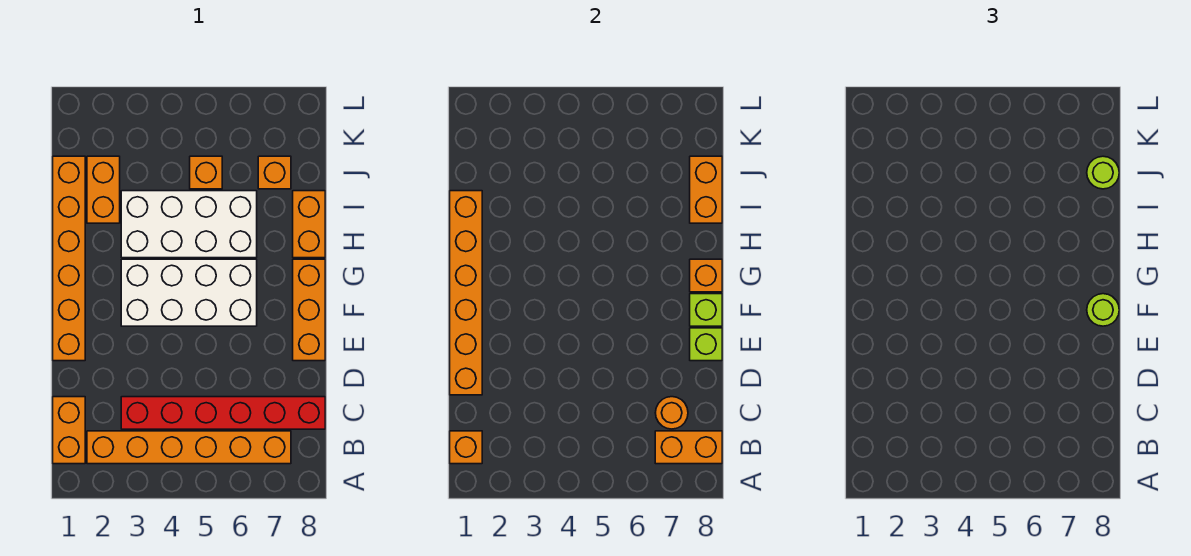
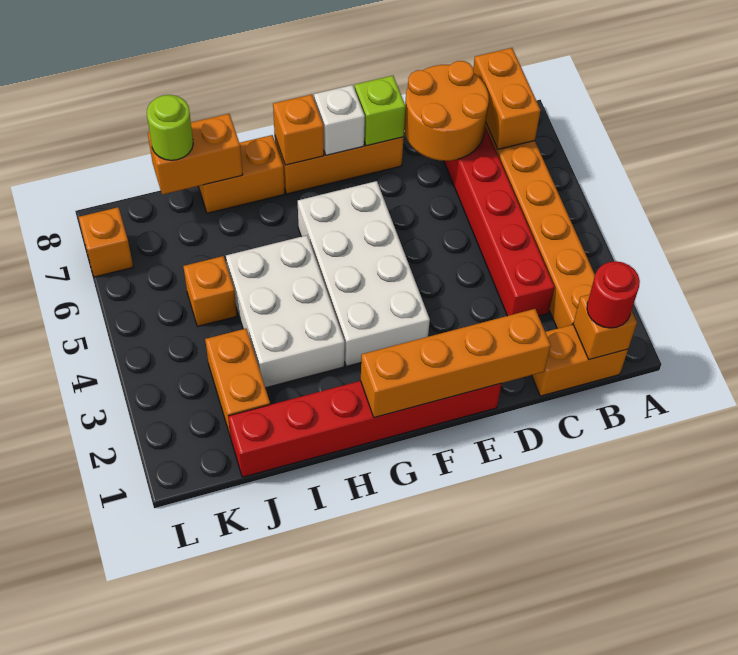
none -> red 1x1 round brick [587,261,640,328]
orange 1x1 round brick [655,397,688,429] -> orange 2x2 round brick [404,61,489,161]
orange 1x6 brick [450,191,482,395] -> orange 1x4 brick [361,309,551,418]
orange 1x6 brick [53,156,85,361] -> red 1x6 brick [228,381,502,477]
lime 1x1 brick [690,294,722,326] -> white 1x1 brick [314,85,365,155]
lime 1x1 round brick [1087,294,1119,326] -> none
white 2x4 brick [121,191,257,258] -> white 2x3 brick [226,235,345,388]
orange 1x2 brick [87,156,120,223] -> orange 1x2 brick turned to [205,329,270,438]
orange 1x1 brick [258,156,291,189] -> orange 1x1 brick moved to [79,207,133,277]

